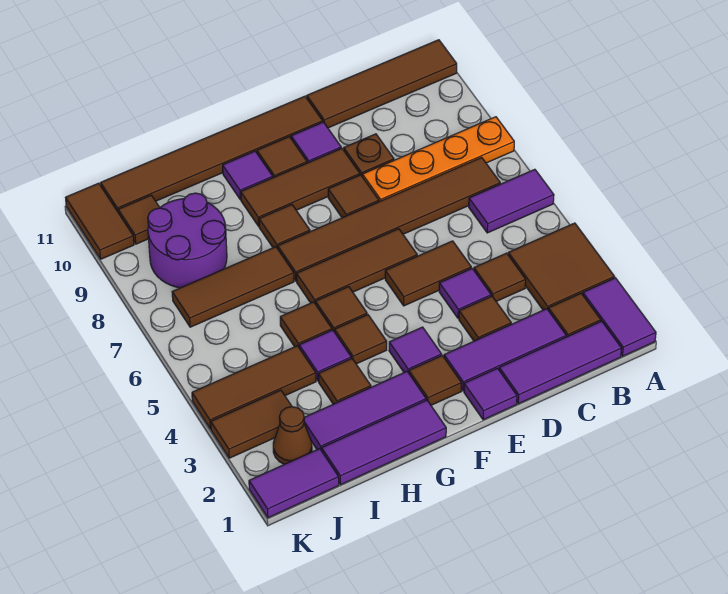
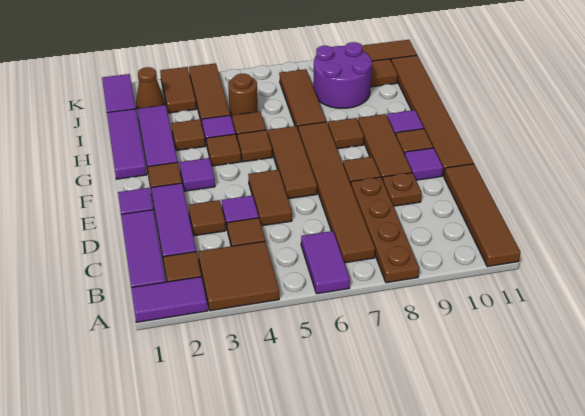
orange 1x4 plate [362,117,514,202] -> brown 1x4 plate [351,177,419,283]
none -> brown 1x1 round brick [228,74,258,118]

